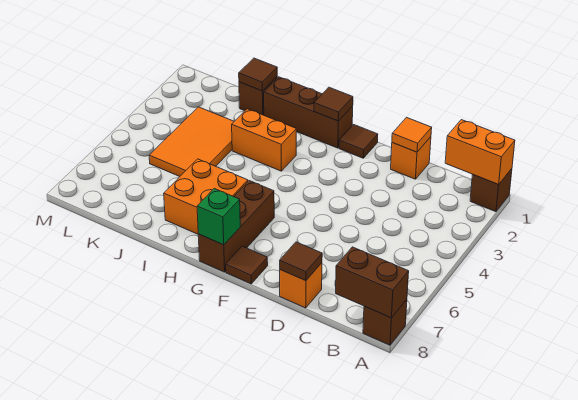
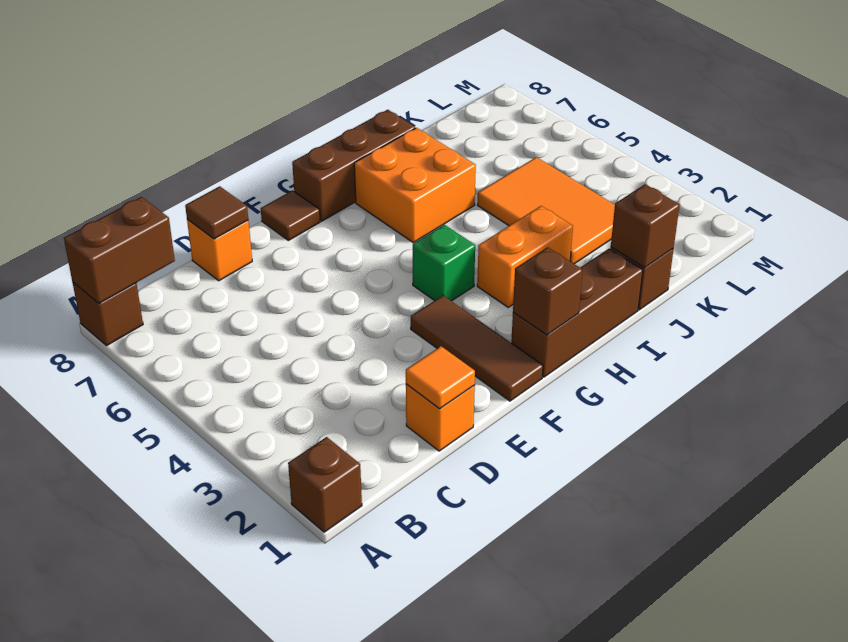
orange 1x2 brick [445,120,515,184] -> none
brown 1x1 tile [339,125,378,158] -> brown 1x3 tile [411,296,543,401]
brown 1x1 tile [314,87,353,121] -> brown 1x1 brick [513,247,583,335]
brown 1x3 brick [198,181,274,272] -> brown 1x3 brick turned to [292,110,415,221]
green 1x1 brick [197,189,240,245] -> green 1x1 brick moved to [413,225,475,301]
brown 1x1 tile [239,58,277,91] -> brown 1x1 brick [611,184,680,268]

